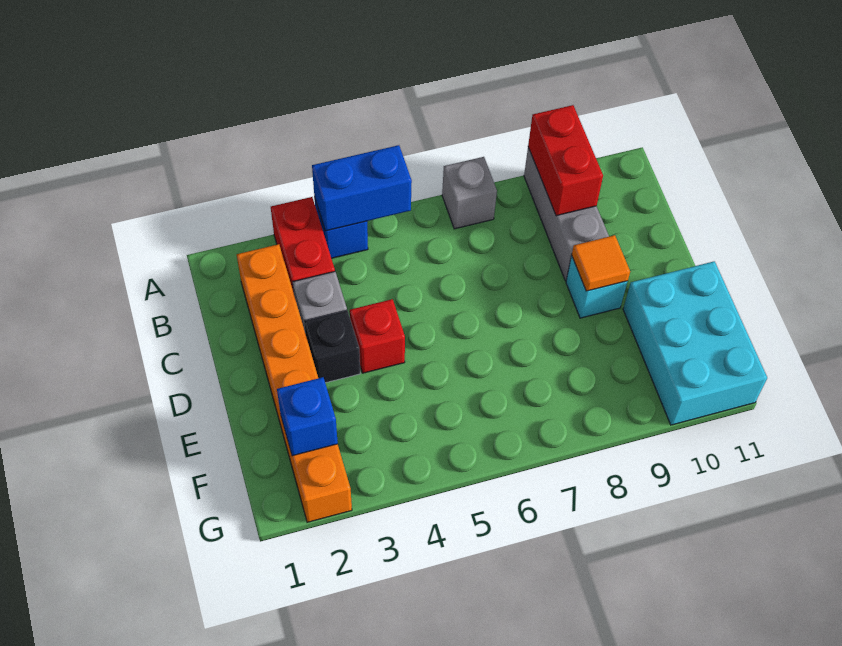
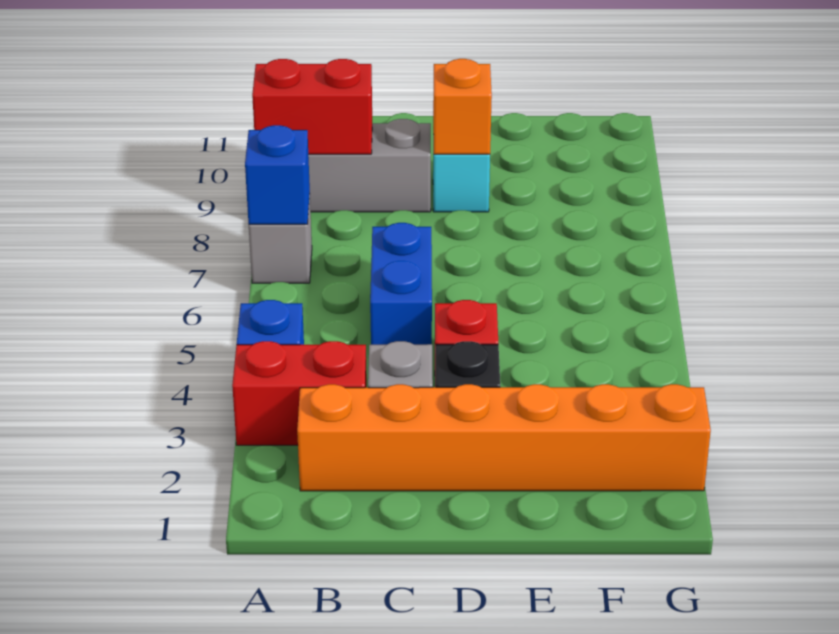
blue 1x2 brick [312,145,412,231] -> blue 1x2 brick moved to [370,223,432,345]
orange 1x1 tile [572,235,630,291] -> orange 1x1 brick [433,59,492,154]
cyan 2x3 brick [623,261,767,425] -> none
blue 1x1 brick [277,377,338,456] -> blue 1x1 brick moved to [245,125,310,224]

